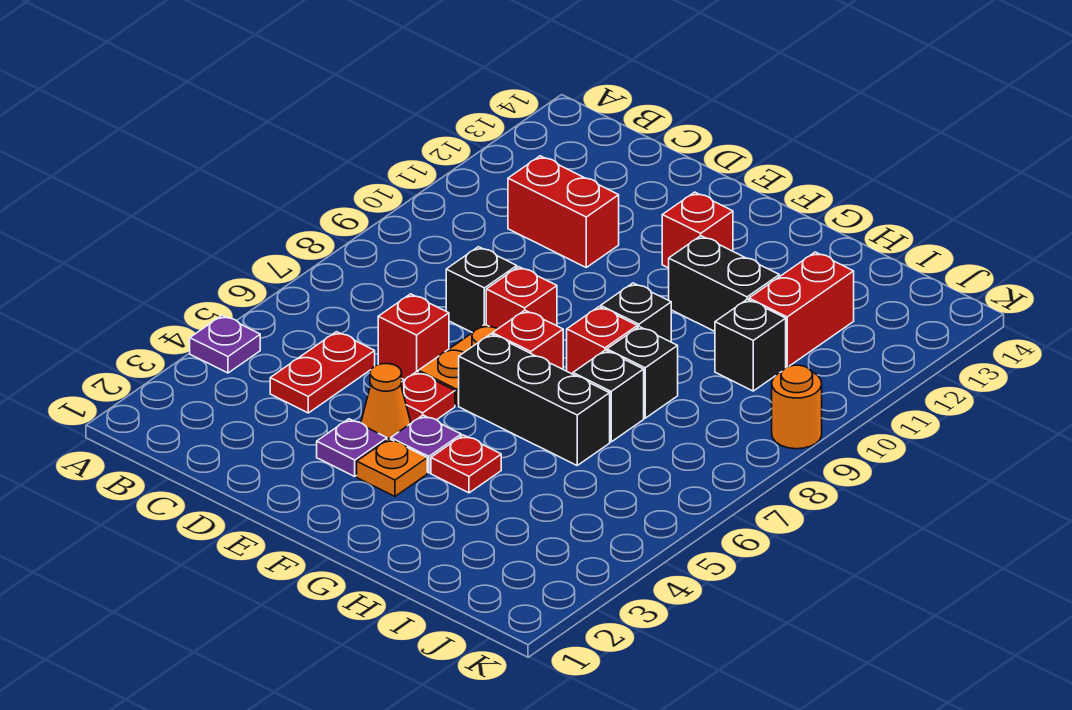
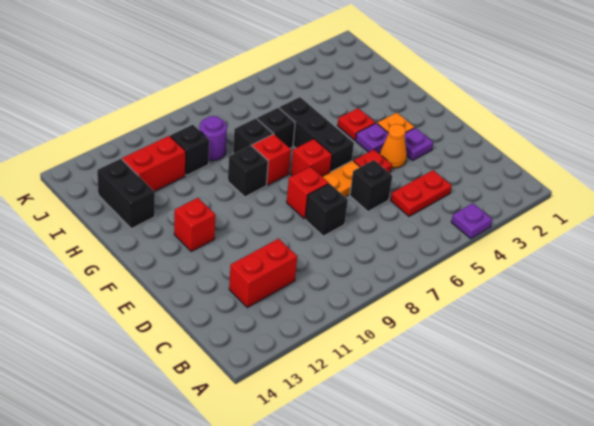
red 1x2 brick [508,156,619,267] -> red 1x2 brick turned to [229,239,297,308]
red 1x1 brick [378,294,449,380] -> black 1x1 brick [350,160,392,211]
black 1x2 brick [669,236,779,331] -> black 1x2 brick moved to [97,159,155,229]
none -> purple 1x1 round brick [199,116,227,161]
orange 1x1 round brick [772,365,822,449] -> none

